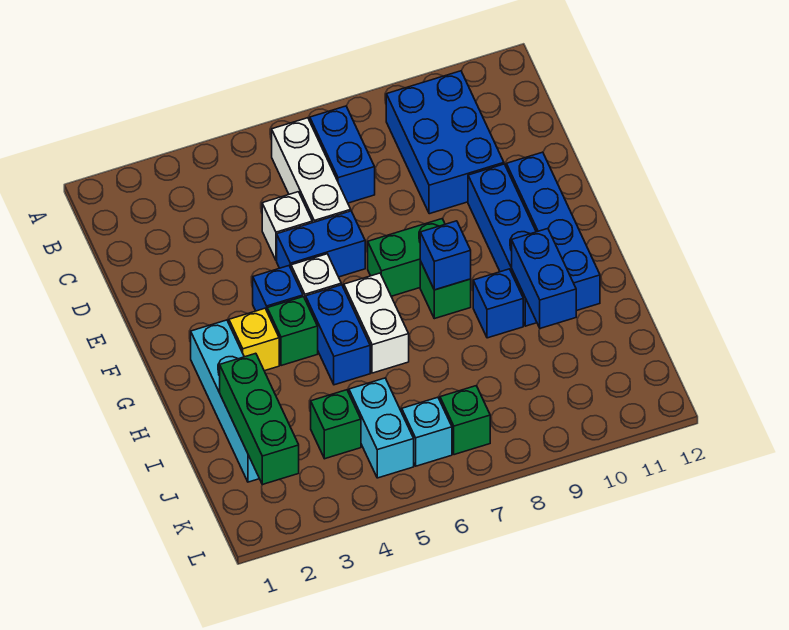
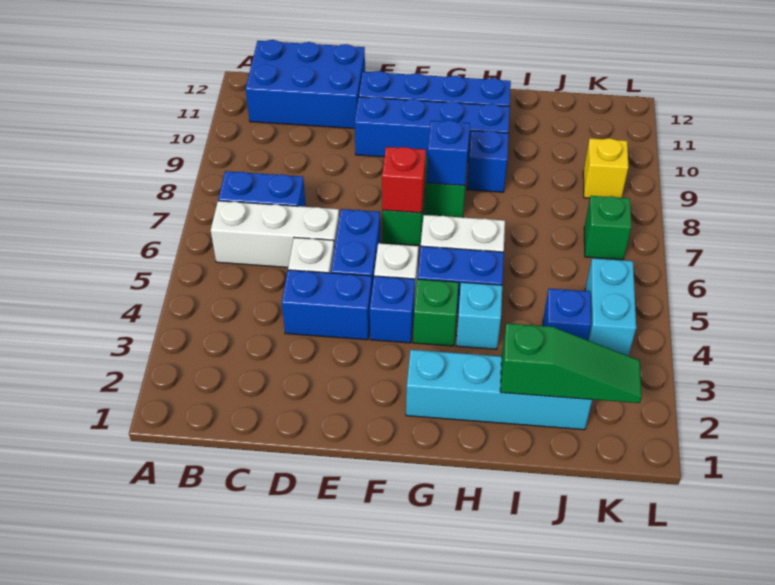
blue 2x3 brick [386,71,504,214] -> blue 2x3 brick moved to [246,40,365,128]
none -> red 1x1 brick [382,147,426,213]
yellow 1x1 brick [229,308,279,371] -> yellow 1x1 brick moved to [583,138,629,198]
blue 1x2 brick [512,229,576,328] -> blue 1x2 brick moved to [282,270,372,340]
green 1x3 brick [220,353,299,485] -> green 1x3 slope [500,323,642,403]
green 1x1 brick [311,390,361,459] -> blue 1x1 brick [543,289,591,340]
cyan 1x2 brick [349,378,414,478] -> cyan 1x2 brick turned to [585,258,636,356]
cyan 1x1 brick [402,397,452,466] -> cyan 1x1 brick moved to [456,282,502,349]

